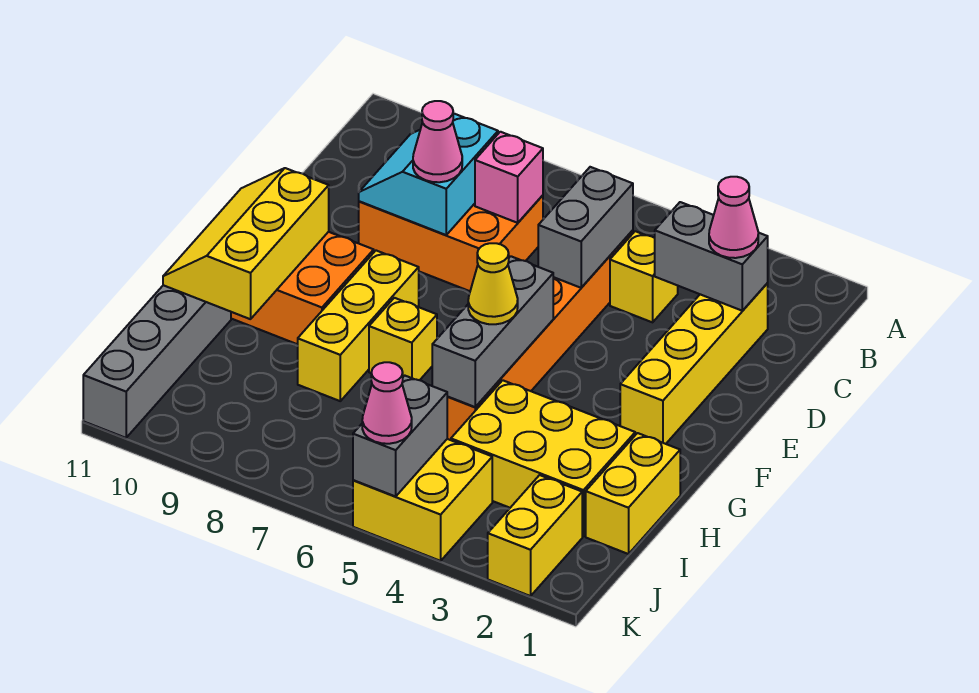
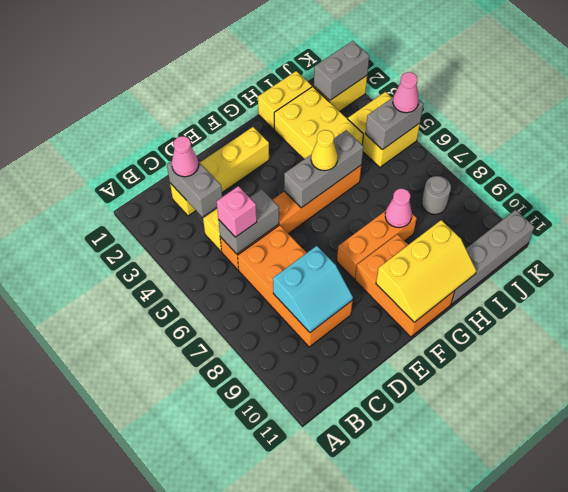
orange 2x3 brick [359,195,543,291] -> orange 2x4 brick [238,225,353,347]
pink 1x1 brick [475,132,543,223] -> pink 1x1 brick moved to [217,186,257,237]
pink 1x1 cone [413,101,462,182] -> pink 1x1 cone moved to [385,189,412,228]
yellow 1x3 brick [298,251,419,401] -> orange 1x3 brick [337,211,417,279]
yellow 1x1 brick [369,298,437,380] -> none
none -> grey 1x2 brick [314,41,369,100]
none -> grey 1x1 round brick [422,176,451,214]

